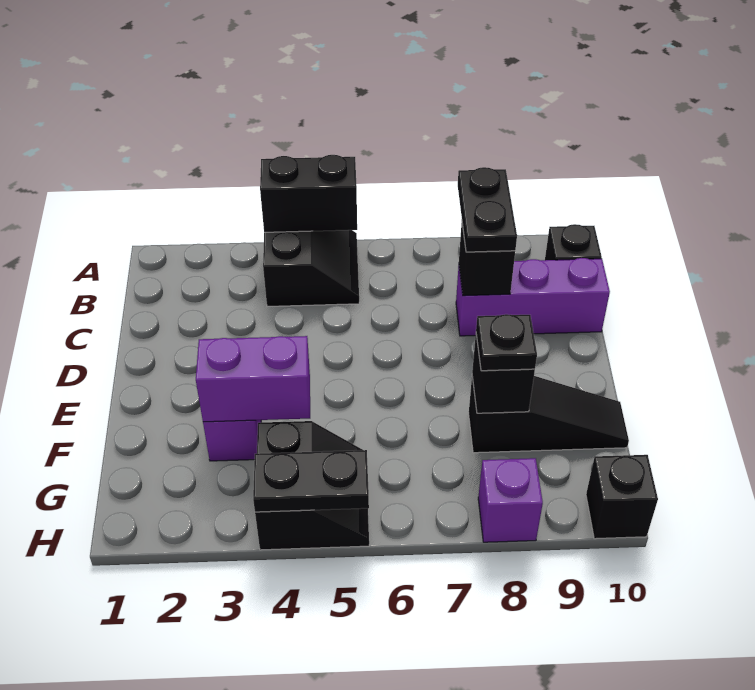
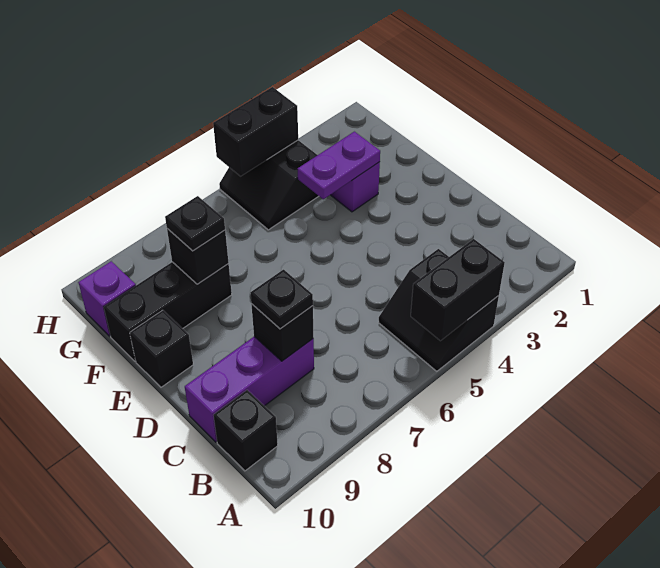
black 1x2 plate [458,167,517,252] -> black 1x1 plate [251,270,313,329]
purple 1x2 brick [196,336,310,422] -> purple 1x2 plate [298,132,380,199]
black 1x3 slope [469,376,629,453] -> black 1x3 brick [104,262,232,361]
black 1x2 plate [253,450,369,512] -> black 1x2 brick [213,87,298,176]
purple 1x1 brick [478,458,543,542] -> purple 1x1 brick moved to [78,261,136,336]
black 1x1 brick [586,455,658,539] -> black 1x1 brick moved to [130,310,193,387]

